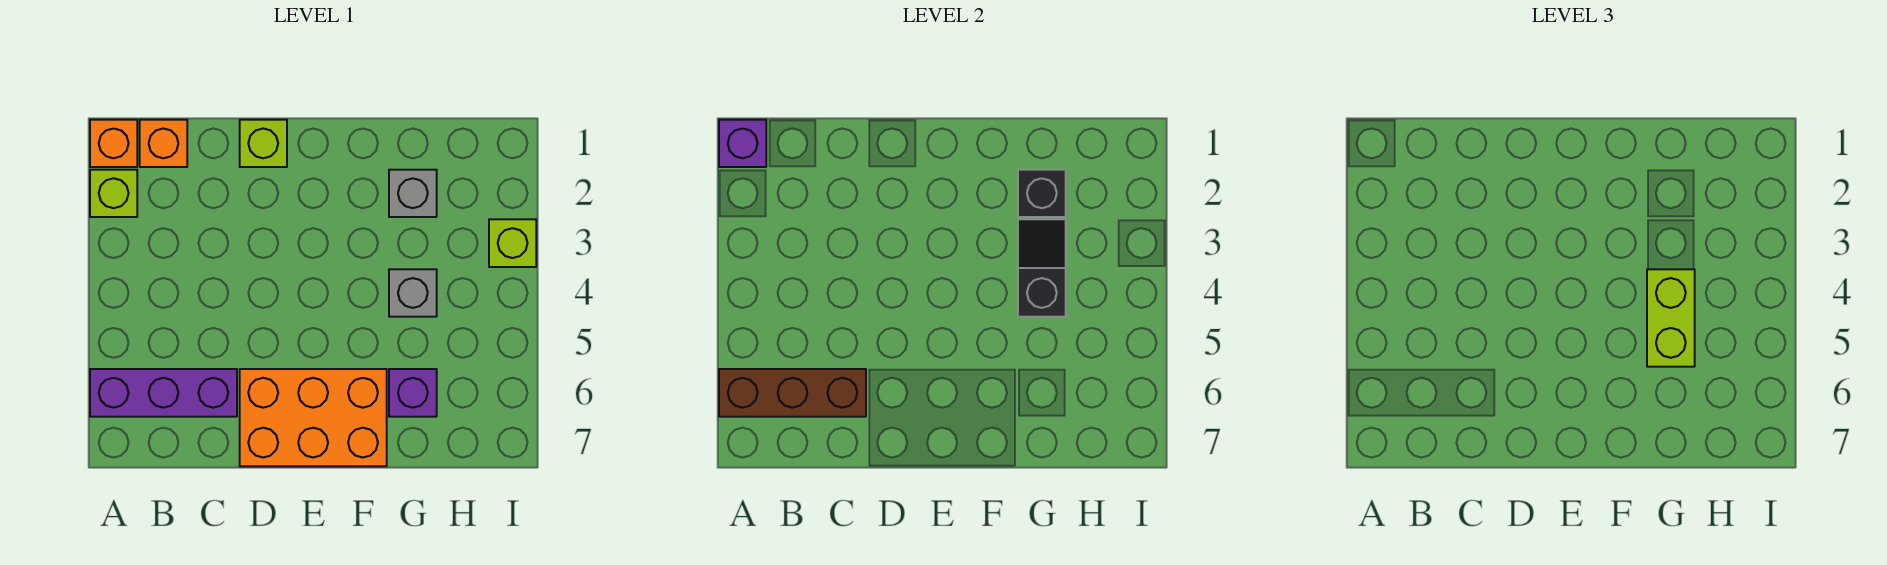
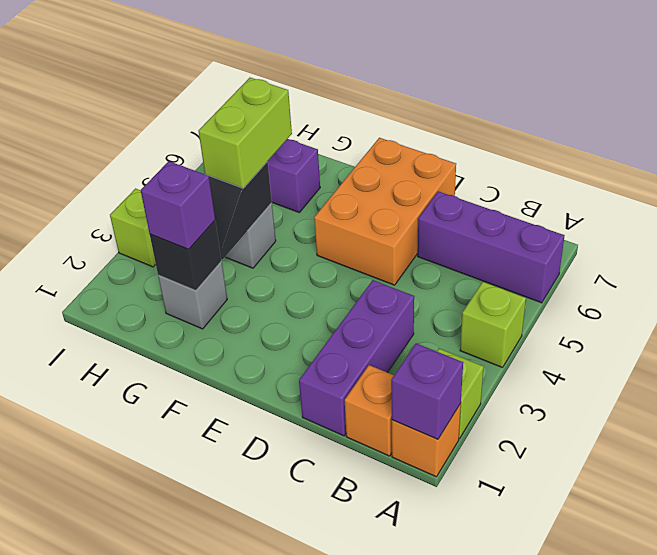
brown 1x3 brick [719,369,866,417] -> none
none -> purple 1x3 brick [299,280,414,436]
lime 1x1 brick [240,120,287,167] -> lime 1x1 brick moved to [460,282,526,368]
orange 2x3 brick [240,369,387,466] -> orange 2x3 brick turned to [314,138,456,285]
none -> purple 1x1 brick [141,161,215,249]

